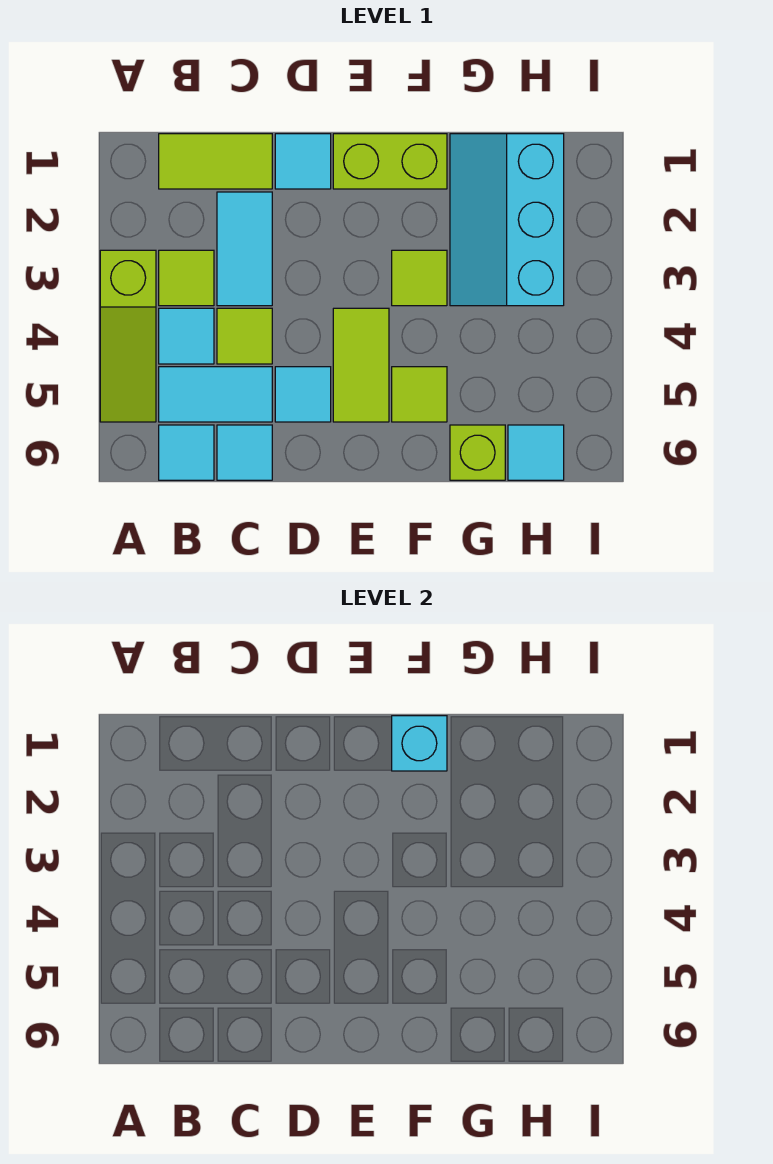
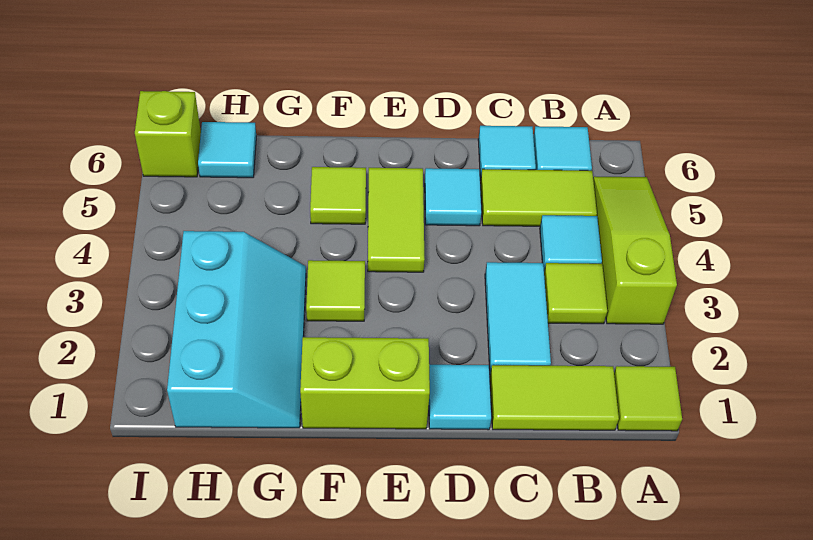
cyan 1x2 tile [159,367,272,422] -> lime 1x2 tile [481,169,597,226]
lime 1x1 tile [217,308,272,364] -> lime 1x1 tile moved to [614,366,682,431]
cyan 1x1 brick [392,716,447,771] -> none
lime 1x1 brick [450,425,505,480] -> lime 1x1 brick moved to [135,91,201,177]

